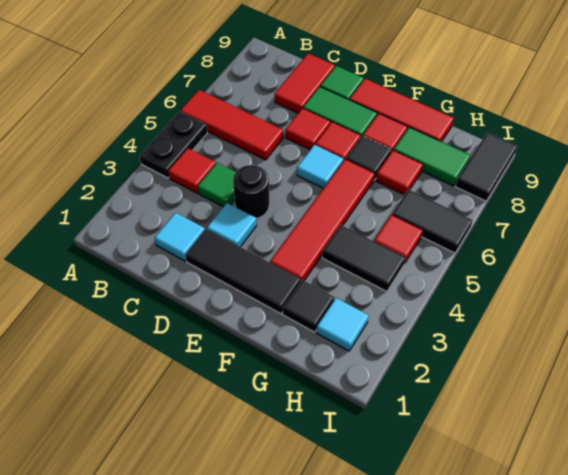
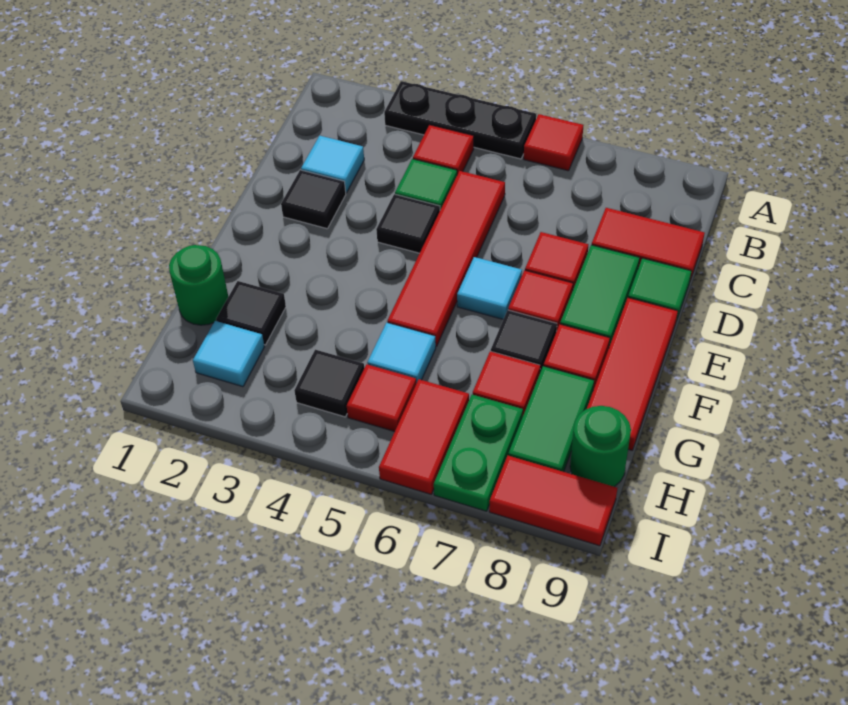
black 1x2 plate [140,111,207,178] -> black 1x3 plate [384,81,536,159]
red 1x3 tile [181,90,283,160] -> red 1x1 tile [524,114,583,171]
black 1x3 tile [186,229,301,314] -> black 1x1 tile [281,170,346,229]
cyan 1x1 tile [207,203,257,247] -> cyan 1x1 tile moved to [367,323,436,383]
black 1x1 round brick [233,165,269,219] -> black 1x1 tile [376,194,440,253]
red 1x4 tile [270,159,375,281] -> red 1x4 tile turned to [387,171,505,347]
none -> green 1x1 round brick [169,245,228,325]
black 1x2 tile [322,225,405,291] -> black 1x1 tile [294,350,364,417]
black 1x2 tile [392,189,473,253] -> red 1x2 tile [379,379,469,494]
none -> green 1x2 plate [434,394,523,511]
none -> green 1x1 round brick [570,406,631,487]
black 1x2 tile [455,133,517,201] -> red 1x2 tile [489,456,617,546]

